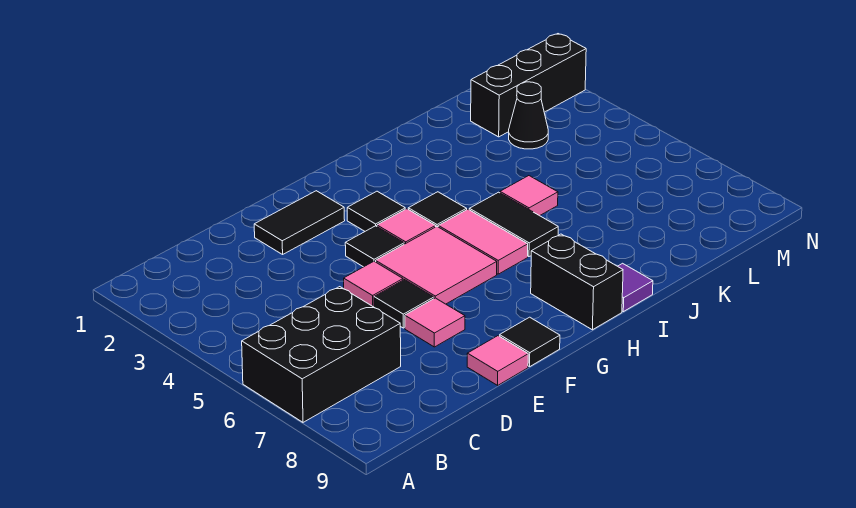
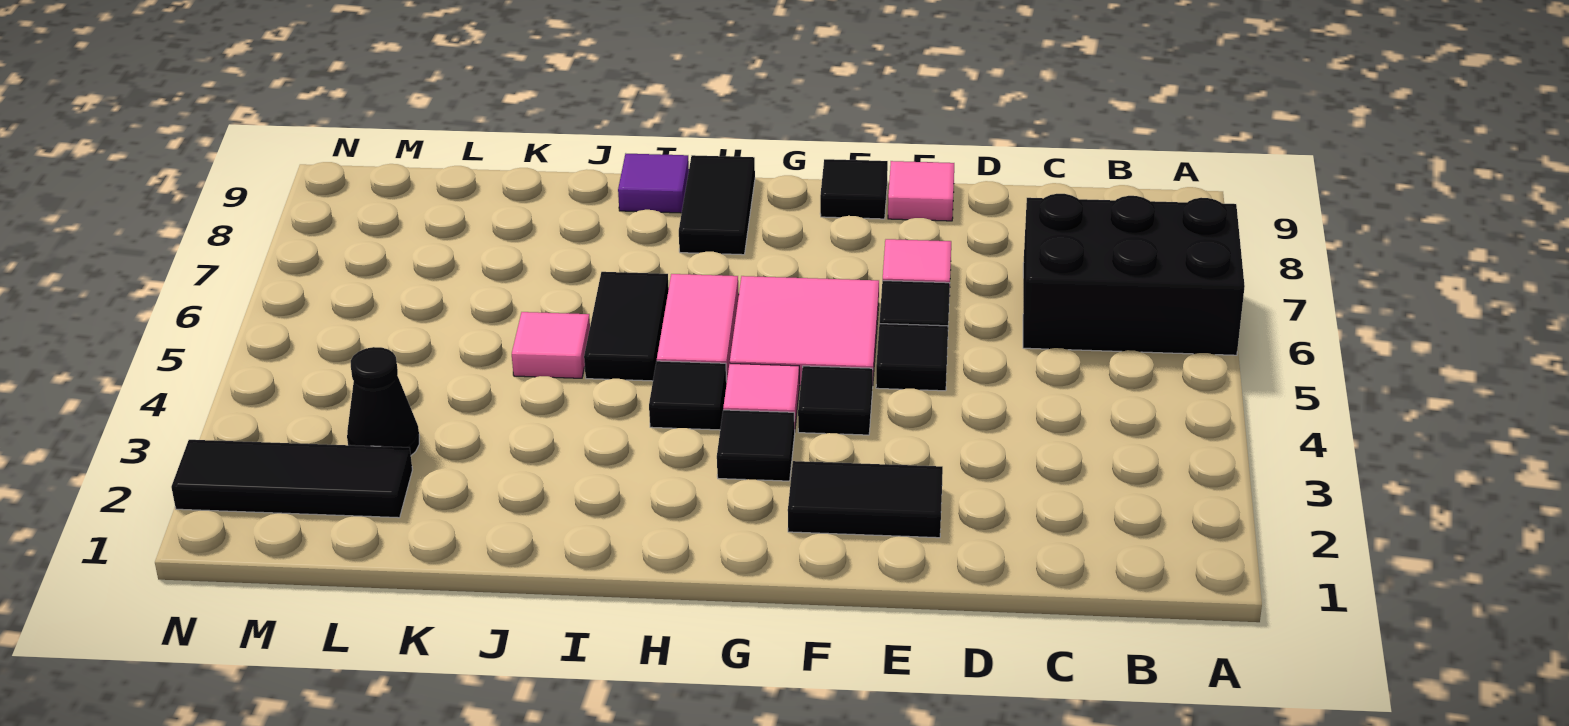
pink 1x1 tile [344,261,403,307] -> black 1x1 tile [876,324,948,391]
black 1x2 brick [531,234,623,330] -> black 1x2 tile [679,155,755,255]
black 1x3 brick [471,34,586,137] -> black 1x3 tile [171,440,412,518]

